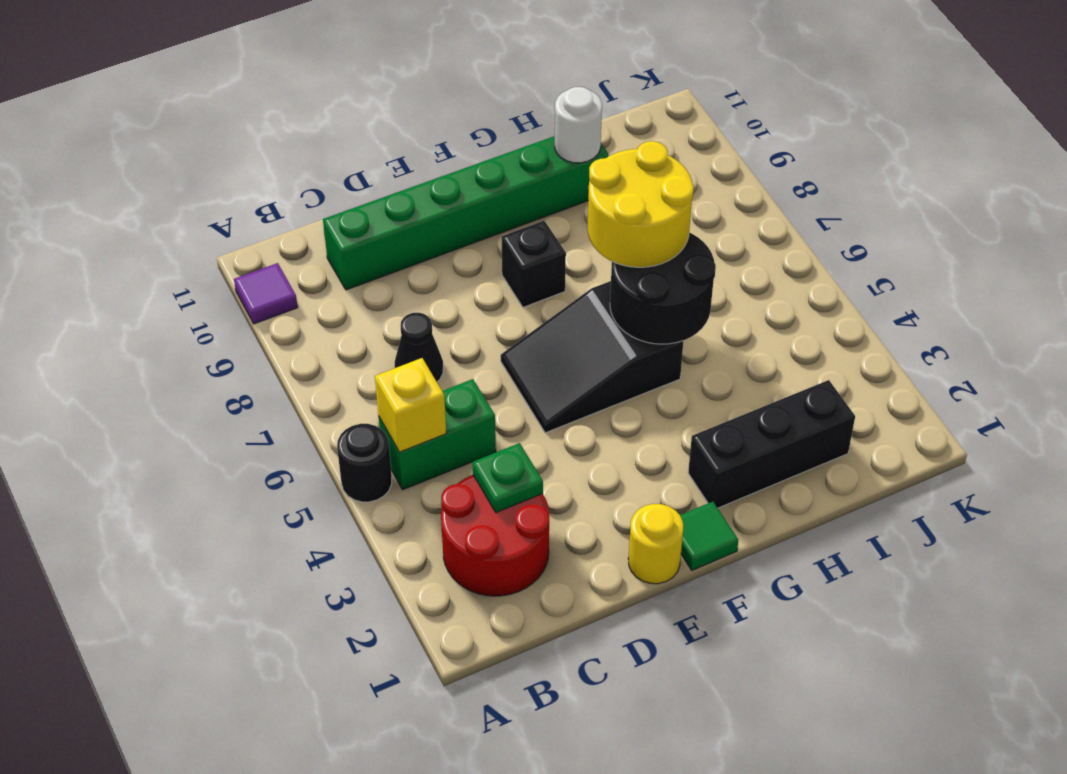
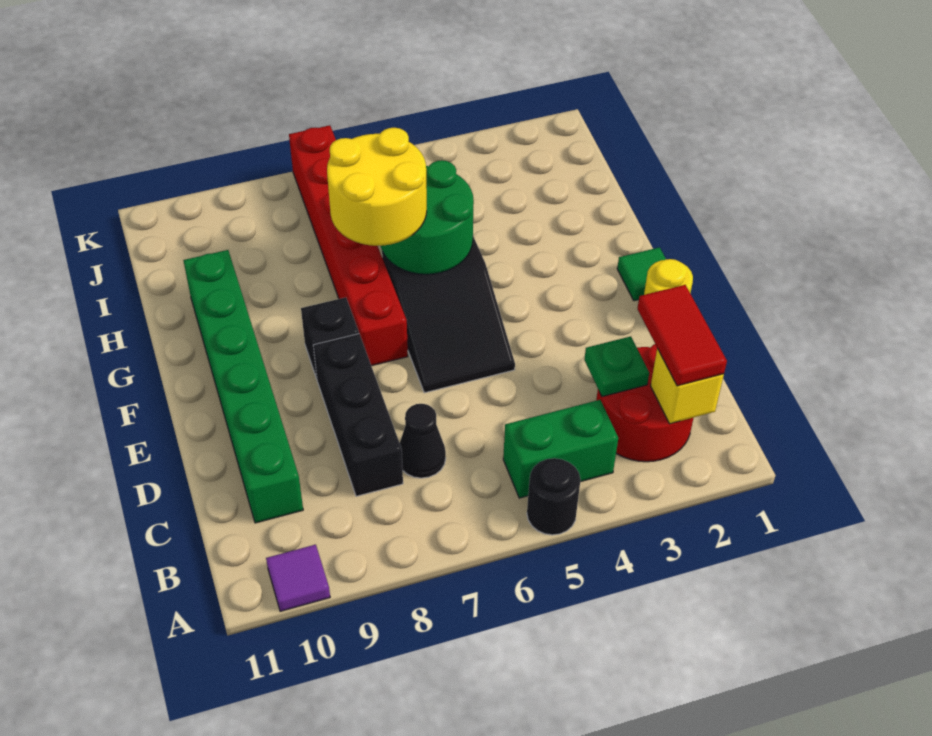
none -> red 1x2 tile [637,285,727,386]
green 1x2 brick [378,379,496,490] -> green 1x2 brick turned to [503,400,618,498]
yellow 1x1 brick [375,358,446,452] -> yellow 1x1 brick moved to [651,349,724,424]
none -> red 1x6 brick [289,125,408,366]
black 1x3 brick [688,380,855,508] -> black 1x3 brick moved to [313,334,403,496]
black 2x2 round brick [610,233,716,344] -> green 2x2 round brick [381,160,474,274]
white 1x1 round brick [555,87,602,163] -> none

